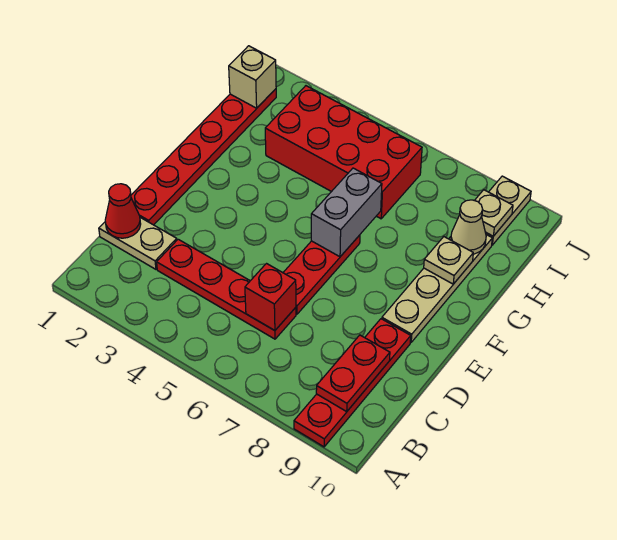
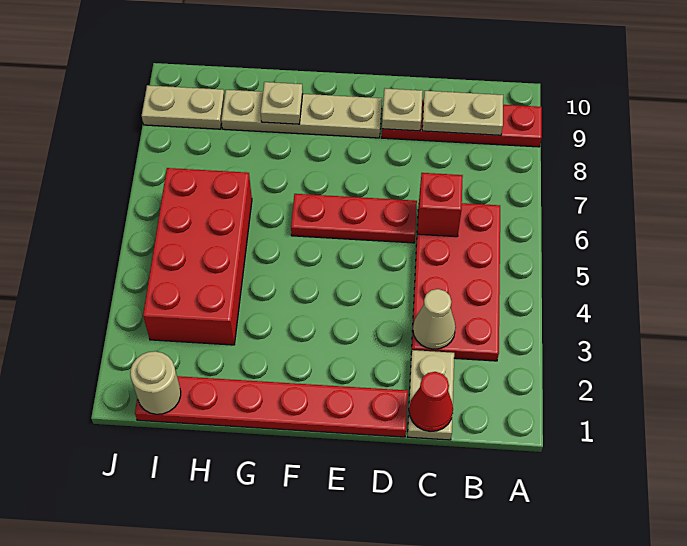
red 1x2 plate [316,335,390,411] -> tan 1x2 plate [422,91,503,135]
red 1x4 plate [157,239,296,339] -> red 2x4 plate [411,203,500,361]
grey 1x2 brick [311,168,382,257] -> none
tan 1x1 cone [451,200,486,254] -> tan 1x1 cone moved to [413,289,456,349]
tan 1x1 brick [229,46,276,108] -> tan 1x1 round brick [130,351,181,414]
tan 1x1 plate [474,190,513,236] -> tan 1x1 plate moved to [382,88,423,131]

